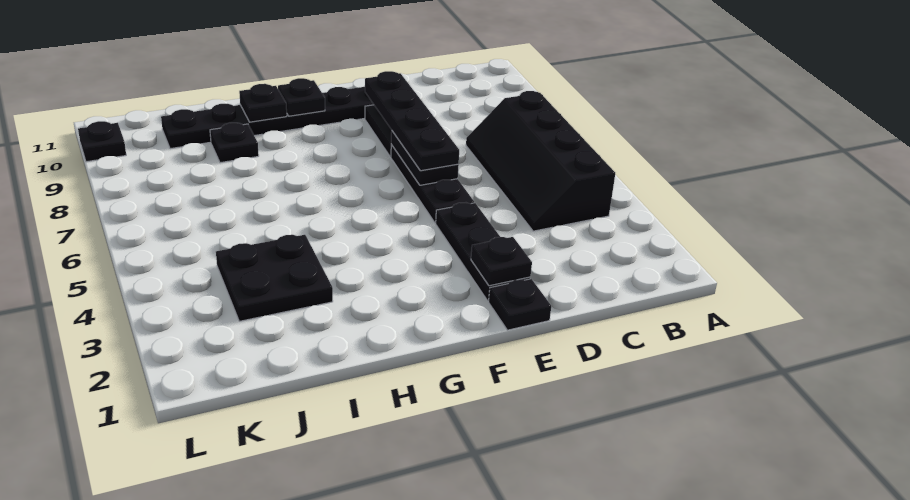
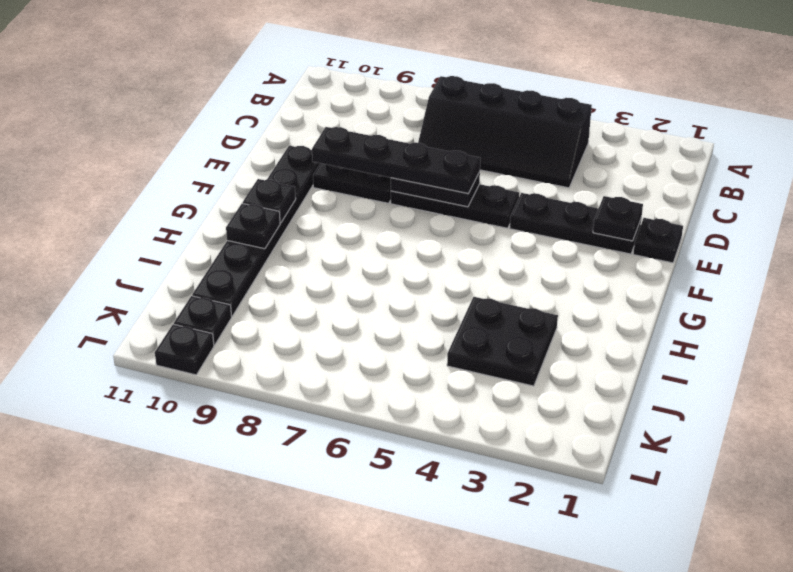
black 1x1 plate [210,123,259,163] -> black 1x1 plate moved to [174,296,232,345]

